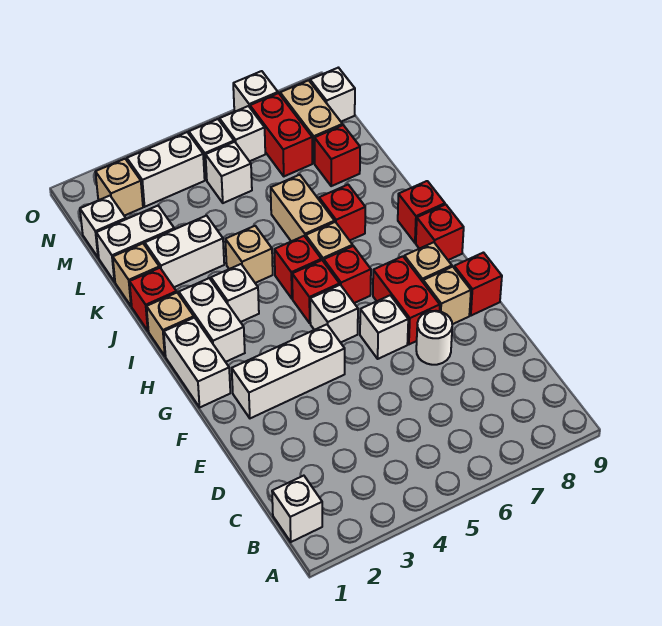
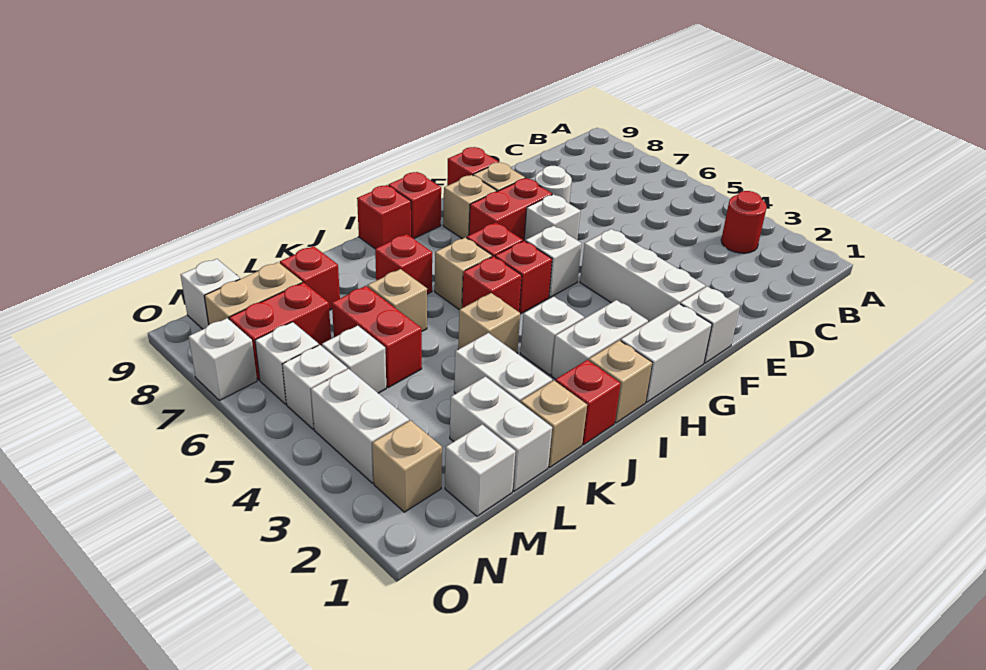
white 1x1 brick [272,476,322,542] -> white 1x1 brick moved to [680,286,740,363]
none -> red 1x1 round brick [721,191,767,253]
tan 1x2 brick [271,175,335,241] -> tan 1x1 brick [368,269,427,331]
none -> red 1x2 brick [332,286,422,388]

